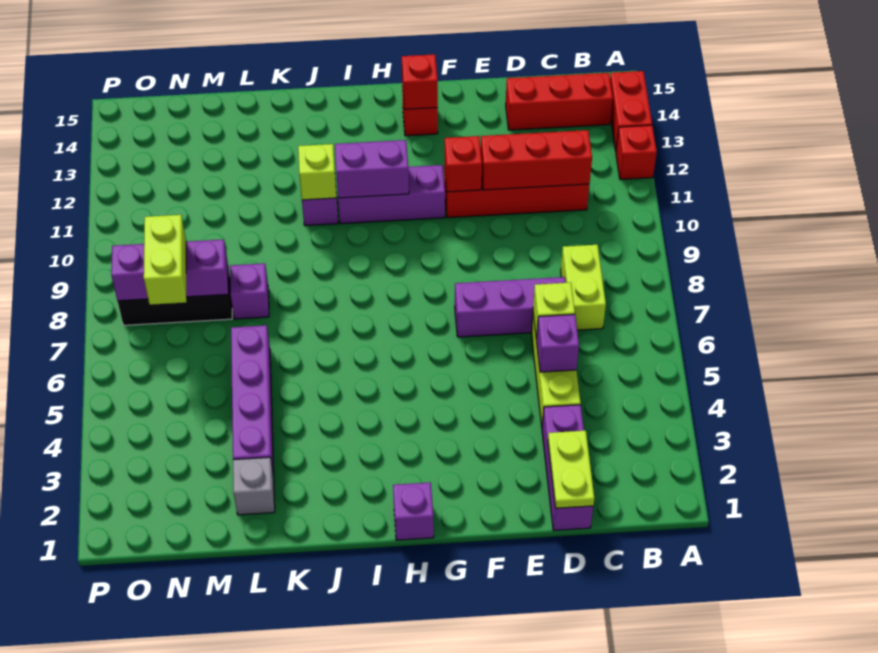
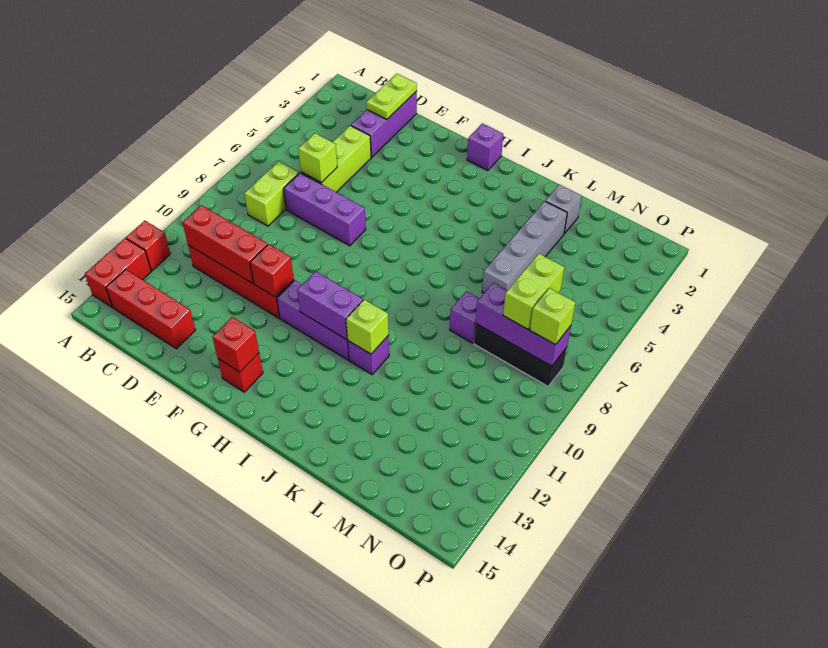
purple 1x1 brick [537,314,579,372] -> none
purple 1x4 brick [231,325,274,476] -> grey 1x4 brick [482,201,567,293]
none -> lime 1x1 brick [530,288,575,345]

